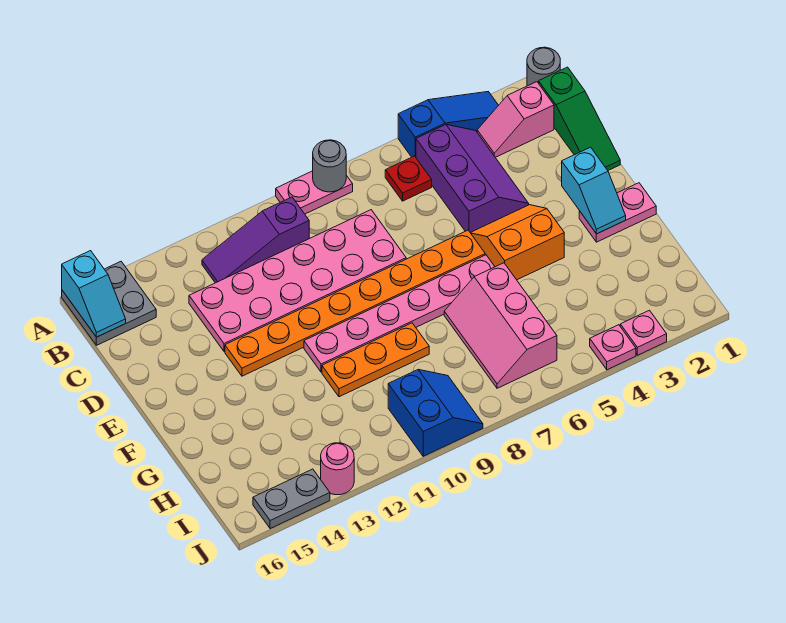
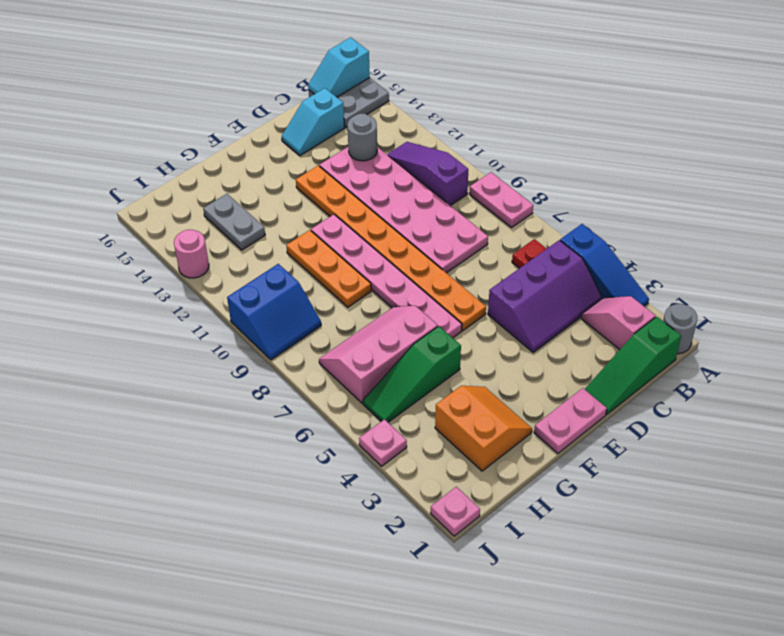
grey 1x1 round brick [313,140,346,192] -> grey 1x1 round brick moved to [347,113,377,161]
cyan 1x2 slope [562,147,626,234] -> cyan 1x2 slope moved to [282,88,345,156]
orange 2x2 slope [470,205,564,280] -> orange 2x2 slope moved to [435,386,532,471]
pink 1x2 plate [579,183,656,242] -> pink 1x2 plate turned to [534,388,607,453]
none -> green 1x3 slope [363,326,461,422]
pink 1x1 plate [620,310,667,355] -> pink 1x1 plate moved to [431,487,480,536]
grey 1x2 plate [253,469,330,529] -> grey 1x2 plate moved to [203,194,265,250]

